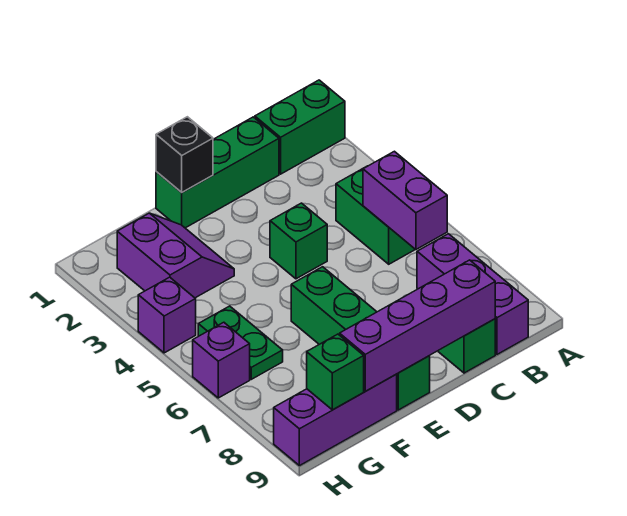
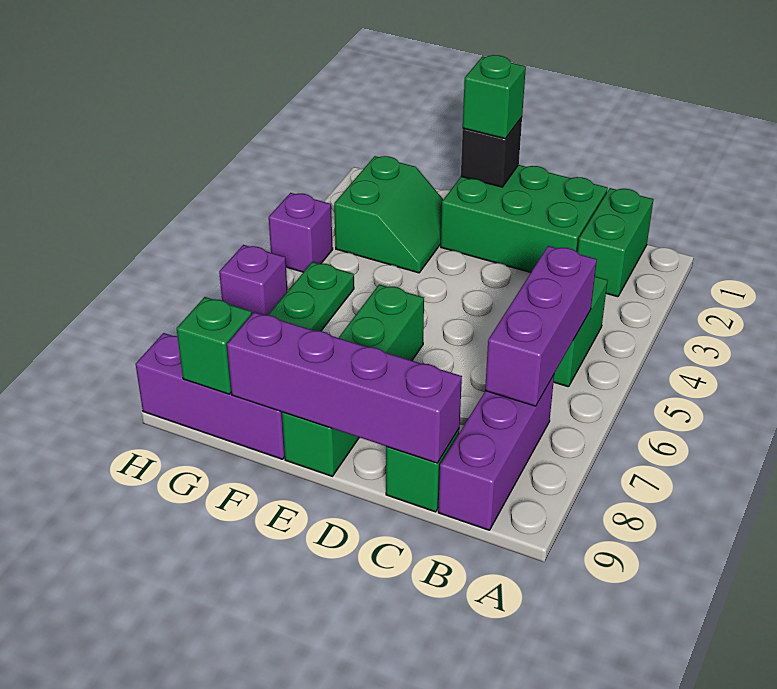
green 1x2 brick [255,80,345,174] -> green 1x2 brick turned to [578,188,653,297]
purple 1x2 brick [363,151,447,250] -> purple 1x3 brick [485,246,597,406]
green 1x3 brick [156,117,279,228] -> green 2x3 brick [441,165,608,272]
green 1x1 brick [270,203,327,279] -> green 1x1 brick moved to [463,55,526,139]
purple 2x2 slope [117,213,234,298] -> green 2x2 slope [334,156,443,273]

